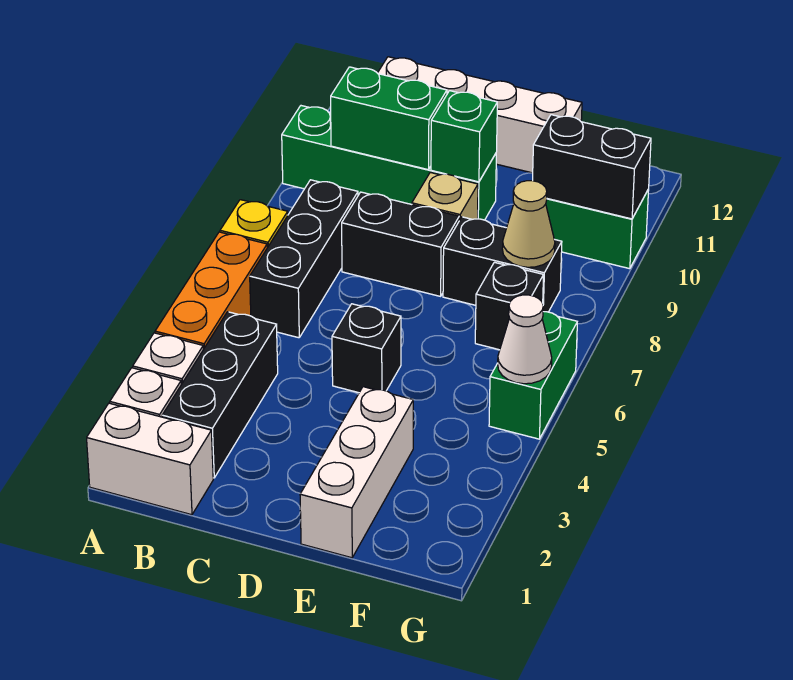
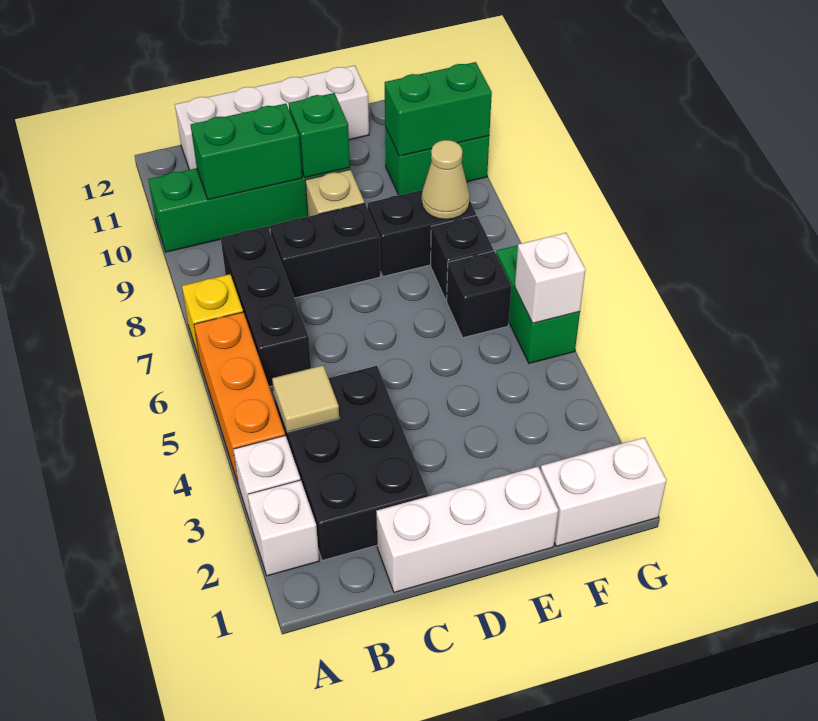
white 1x2 brick [87,403,213,515] -> white 1x2 brick moved to [541,437,667,546]
black 1x3 brick [162,312,278,478] -> black 2x3 brick [274,366,428,560]
none -> tan 1x1 tile [272,366,339,432]
black 1x1 brick [332,304,401,393] -> black 1x1 brick moved to [447,251,511,338]
white 1x3 brick [300,387,413,558] -> white 1x3 brick turned to [376,467,559,592]
black 1x2 brick [533,115,651,219] -> green 1x2 brick [385,62,492,156]
white 1x1 cone [498,295,552,384] -> white 1x1 brick [515,233,586,323]

